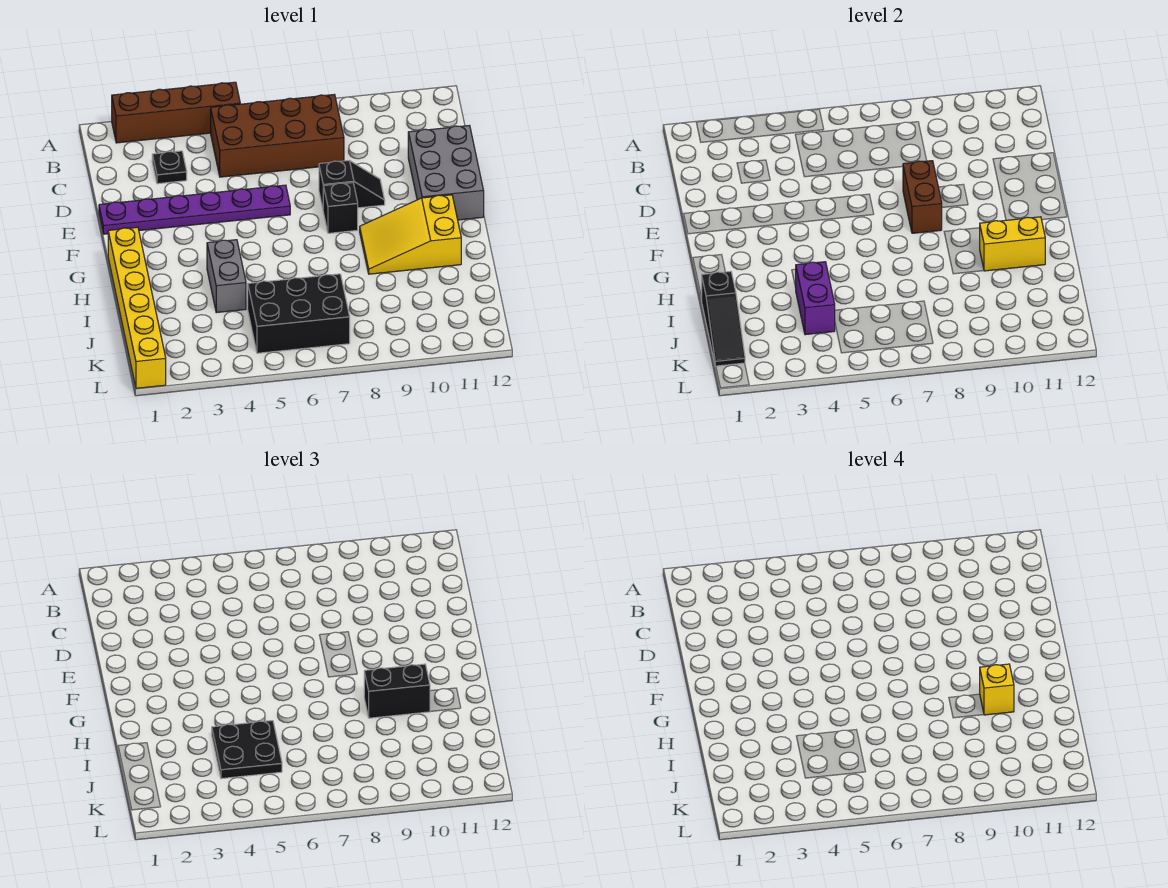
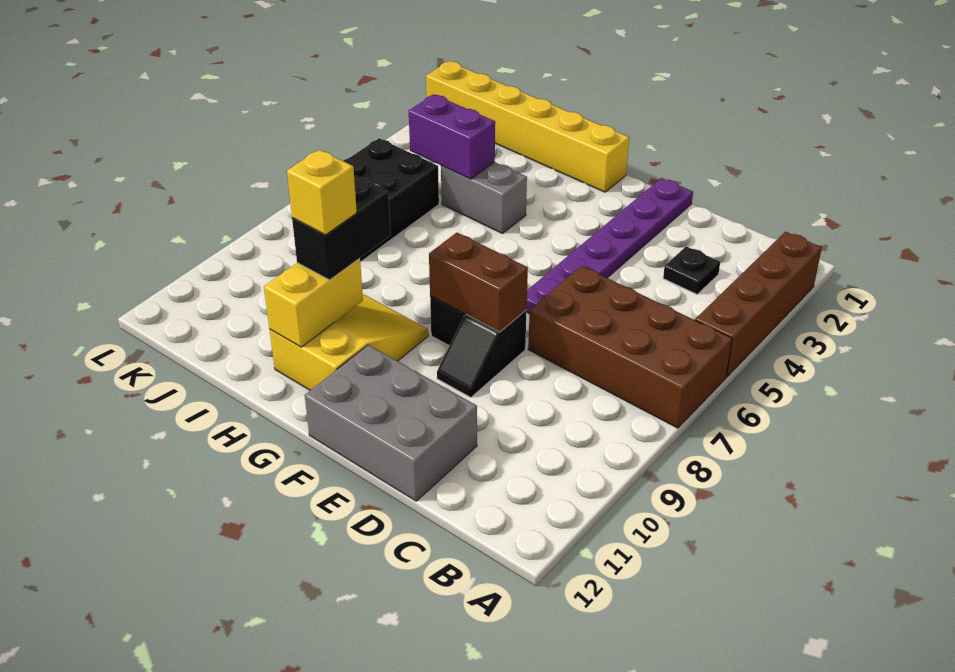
brown 2x4 brick [211,95,344,177] -> brown 2x4 brick turned to [528,266,732,428]
black 1x3 slope [701,271,745,366] -> none
black 2x2 plate [212,721,282,779] -> none

